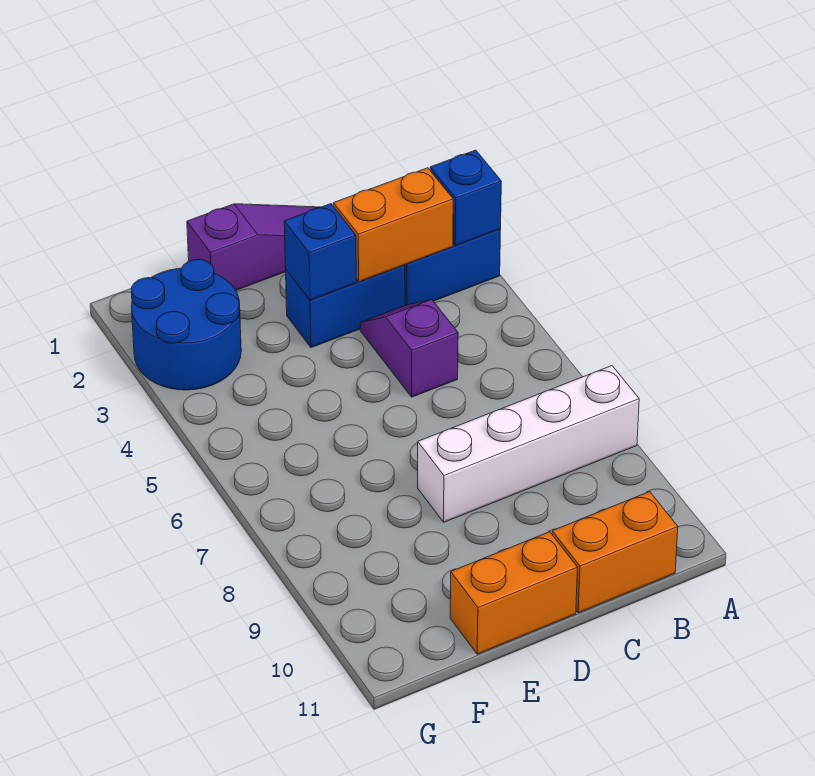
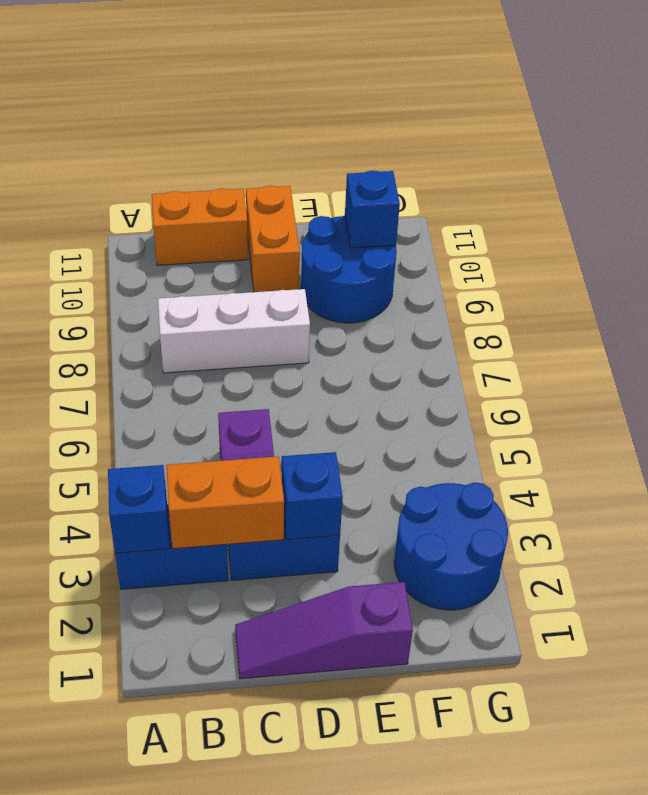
white 1x4 brick [418,366,639,522] -> white 1x3 brick [158,289,310,373]
orange 1x2 brick [450,532,578,654] -> orange 1x2 brick turned to [246,186,300,292]
none -> blue 2x2 round brick [301,216,397,323]
none -> blue 1x1 brick [345,171,400,248]

